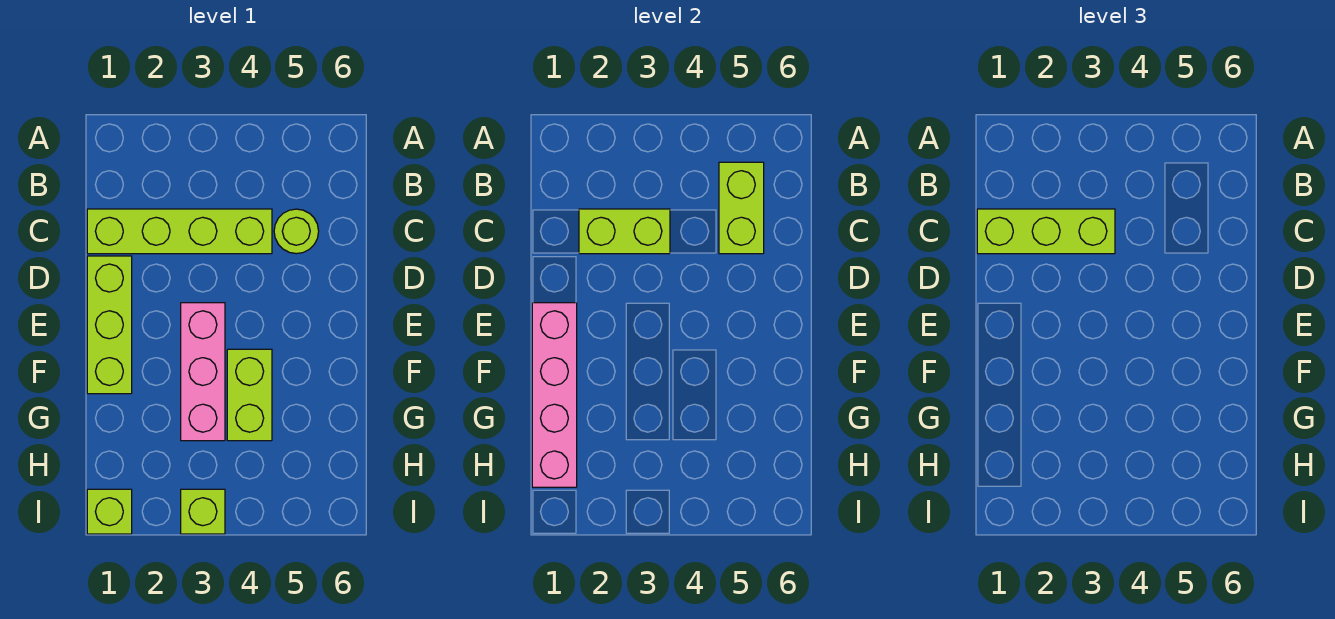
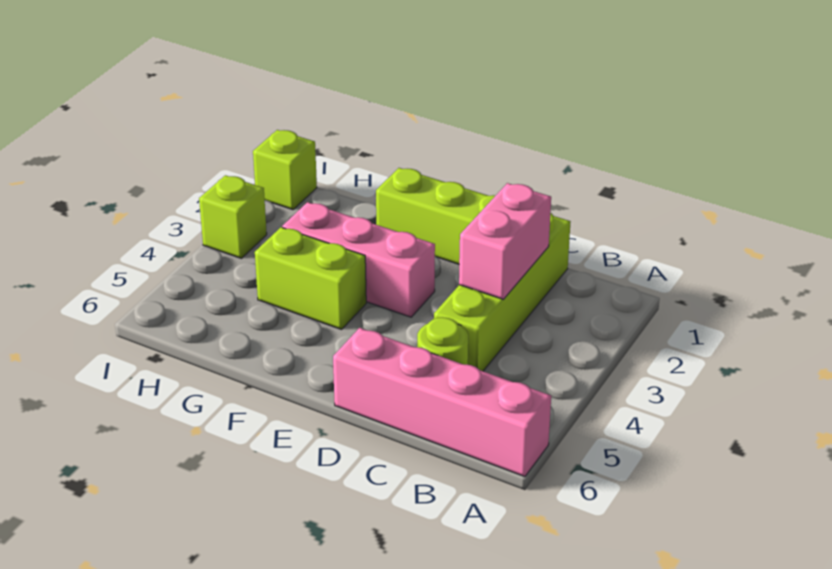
lime 1x2 brick [719,162,764,254] -> none
lime 1x3 brick [977,209,1115,254] -> none
lime 1x2 brick [579,209,670,254] -> pink 1x2 brick [459,183,551,299]
pink 1x4 brick [532,303,577,487] -> pink 1x4 brick moved to [333,328,551,477]

